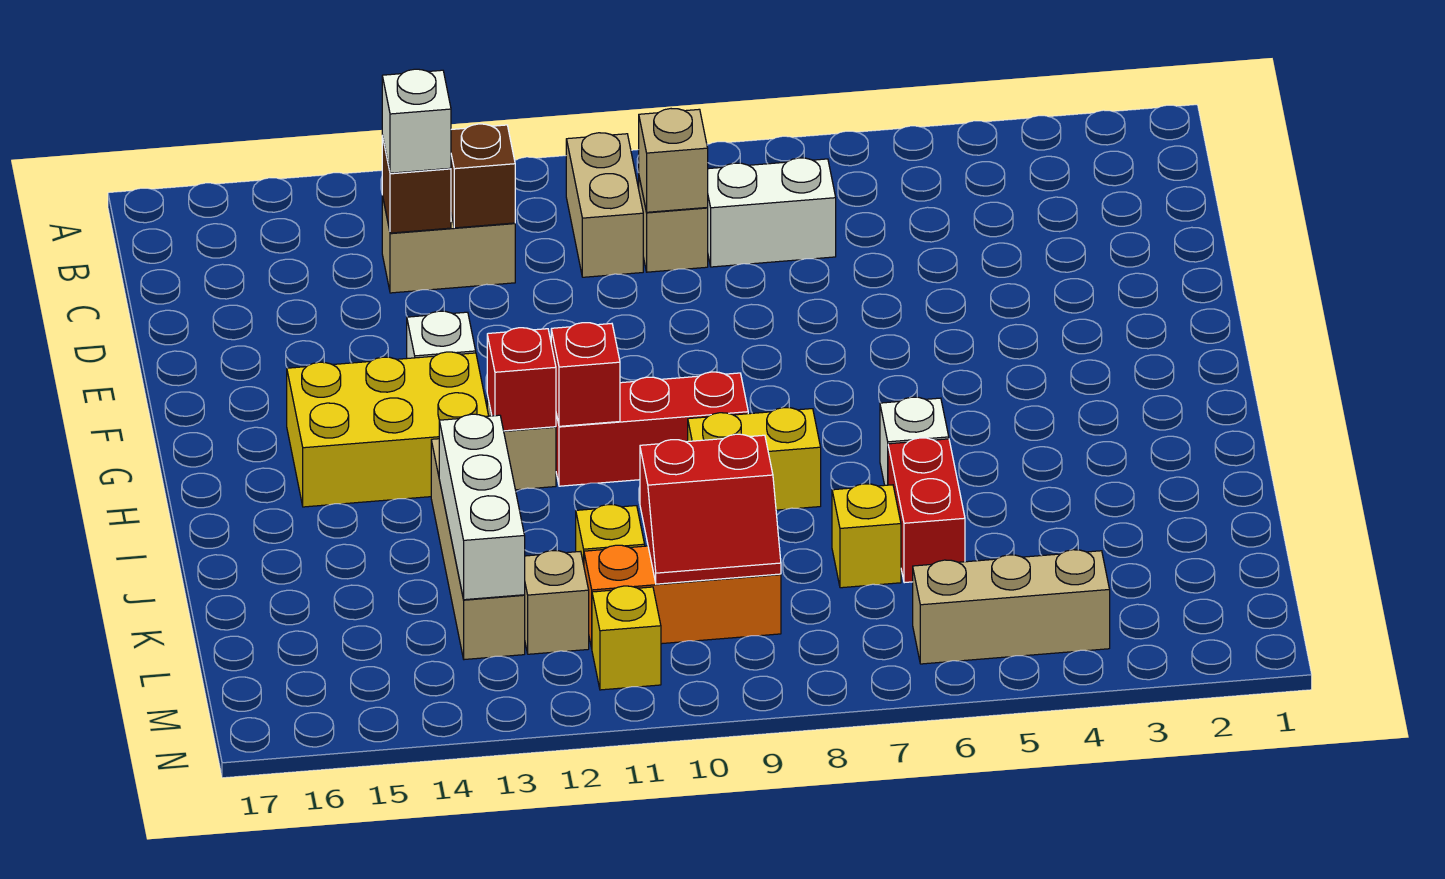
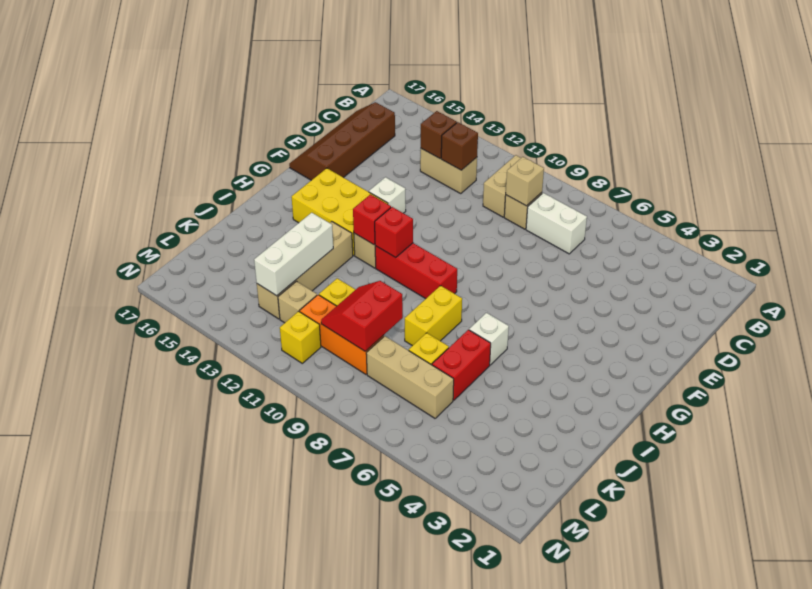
white 1x1 brick [382,69,451,173] -> none
none -> brown 2x4 slope [289,102,395,180]
yellow 1x2 brick [688,408,821,510] -> yellow 1x2 brick turned to [405,286,462,346]
red 2x2 slope [640,434,781,584] -> red 2x2 slope turned to [321,281,403,351]
tan 1x3 brick [913,550,1110,664] -> tan 1x3 brick moved to [366,336,454,418]

